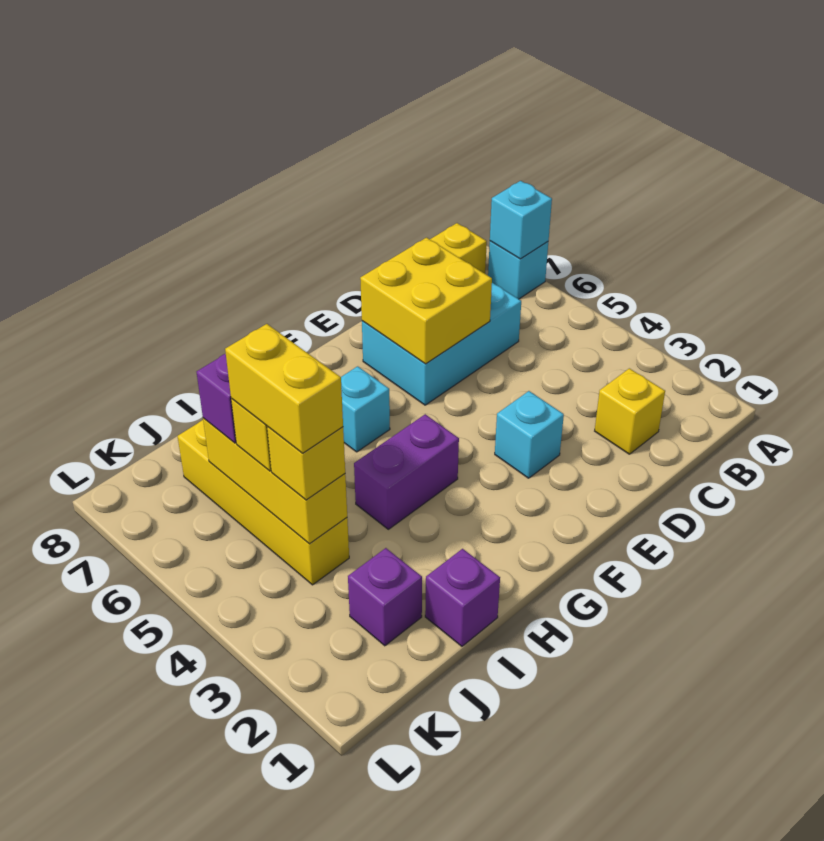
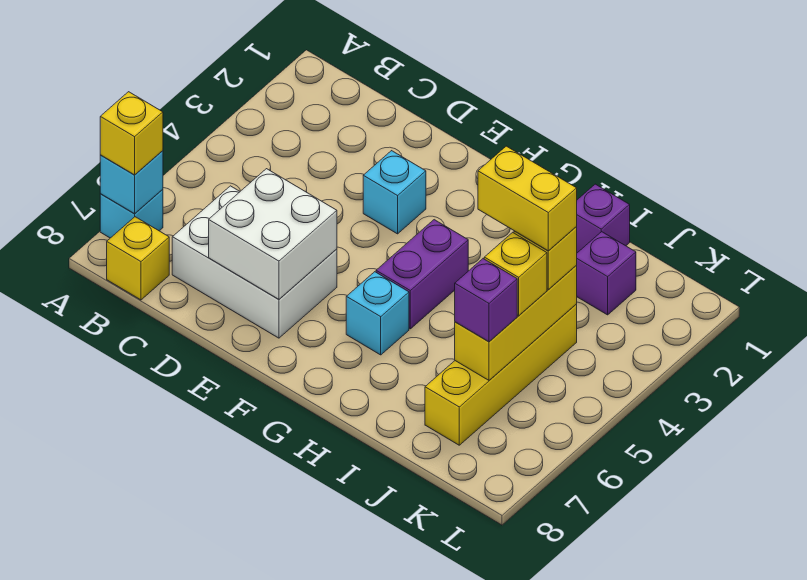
yellow 1x1 brick [595,368,665,454] -> yellow 1x1 brick moved to [100,92,163,175]
cyan 2x3 brick [362,283,521,405] -> white 2x3 brick [172,186,337,338]
yellow 2x2 brick [360,238,492,364] -> white 2x2 brick [209,169,337,299]
purple 1x2 brick [354,414,459,529] -> purple 1x2 brick turned to [376,220,468,329]
yellow 1x2 brick [225,324,343,453] -> yellow 1x2 brick turned to [478,146,577,251]

